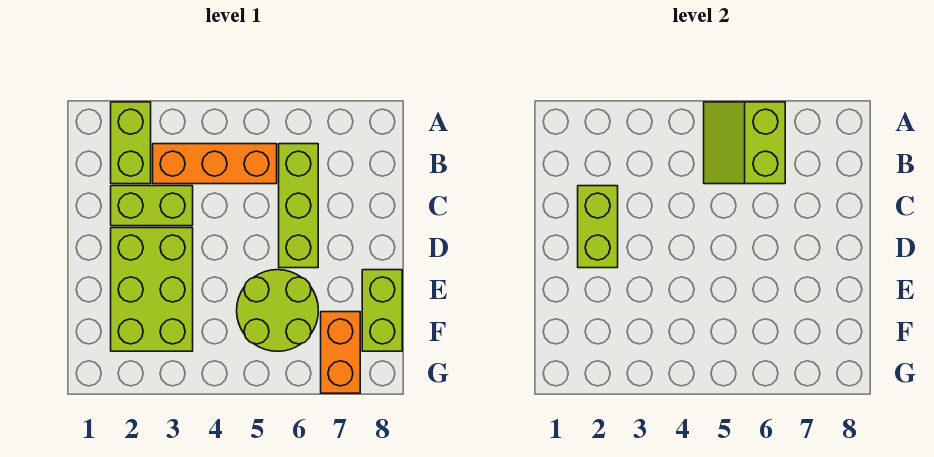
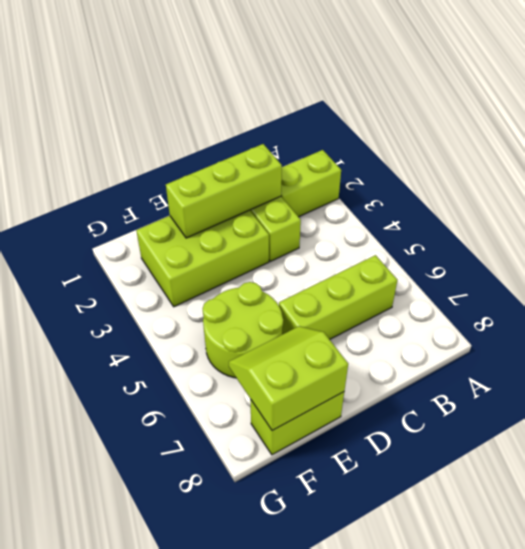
lime 2x2 slope [704,102,785,184] -> lime 2x2 slope moved to [229,326,348,431]
orange 1x3 brick [153,144,277,184] -> none
lime 1x2 brick [578,186,618,268] -> lime 1x3 brick [166,144,282,238]
orange 1x2 brick [321,312,360,393] -> none

